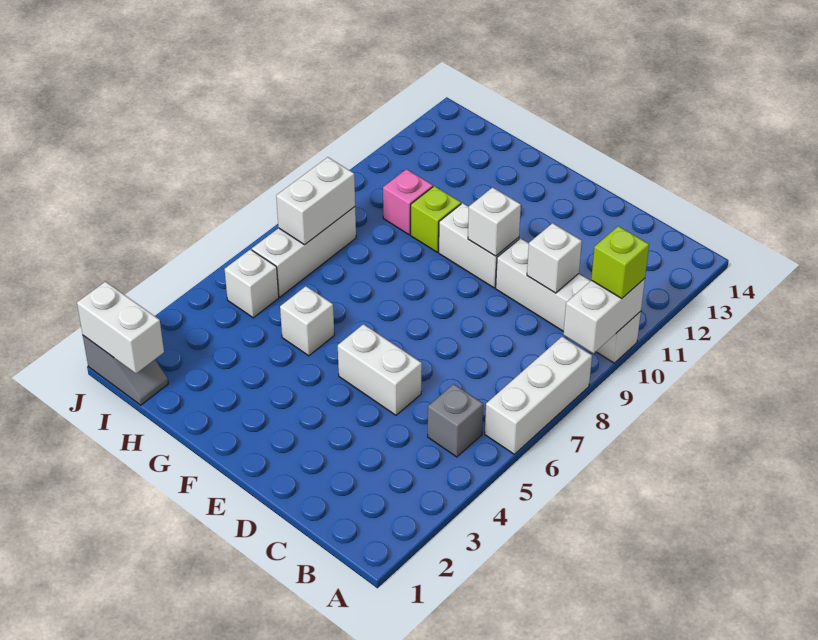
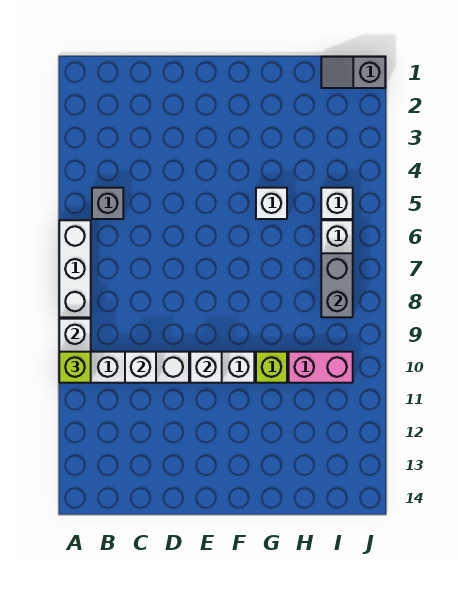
white 1x2 brick [338,324,422,415] -> none
pink 1x1 brick [383,169,433,235] -> pink 1x2 brick [289,352,353,383]
white 1x2 brick [77,282,164,373] -> none
white 1x2 brick [276,157,355,245] -> grey 1x2 brick [321,253,353,317]

